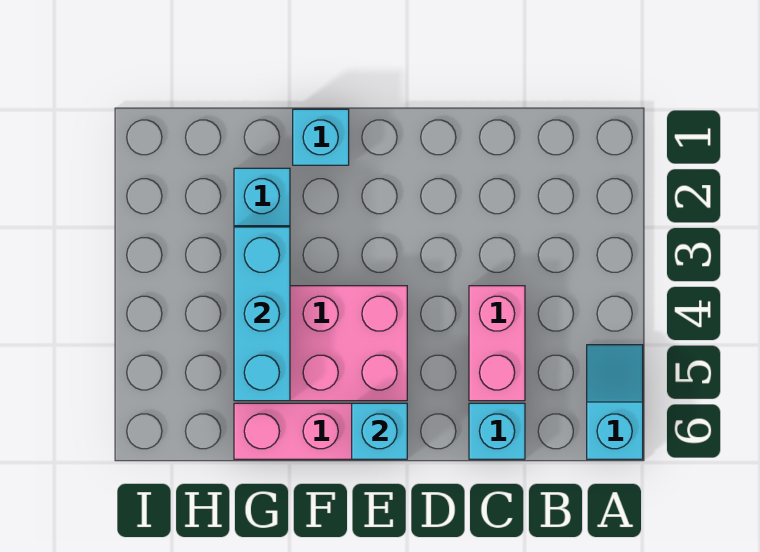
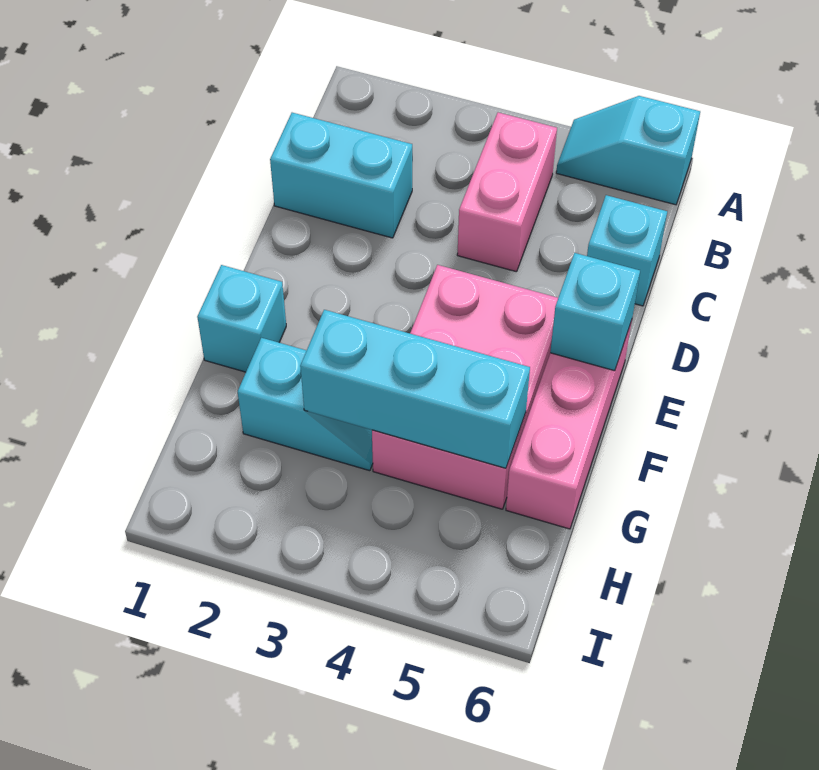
none -> cyan 1x2 brick [270,113,412,238]
pink 1x2 brick [469,286,525,401] -> pink 1x2 brick turned to [457,112,557,272]

